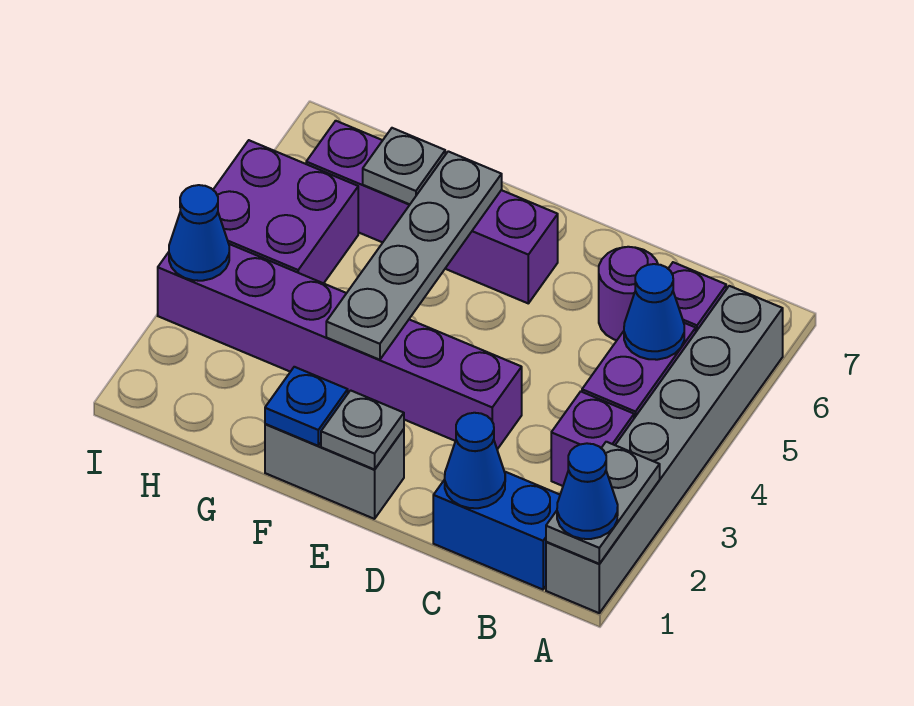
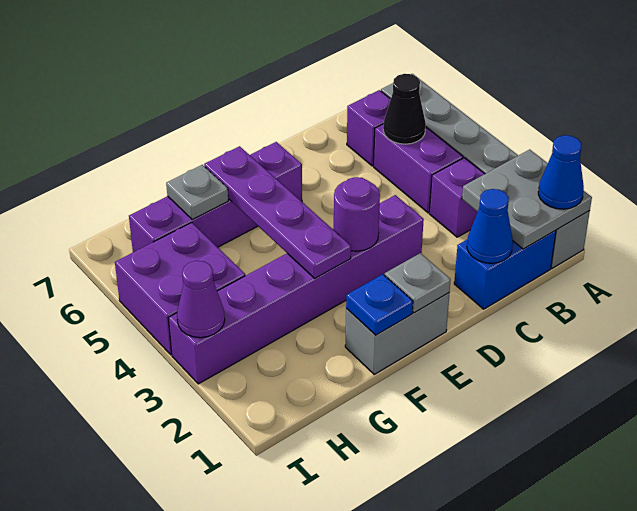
grey 1x2 plate [546,442,660,564] -> grey 2x2 plate [462,149,592,249]
blue 1x1 cone [624,264,684,360] -> black 1x1 cone [383,74,426,144]
purple 1x1 round brick [599,247,658,340] -> purple 1x1 round brick moved to [334,177,380,251]
grey 1x4 plate [326,151,502,360] -> purple 1x4 plate [204,146,351,278]
blue 1x1 cone [169,185,229,281] -> purple 1x1 cone [177,261,225,338]

